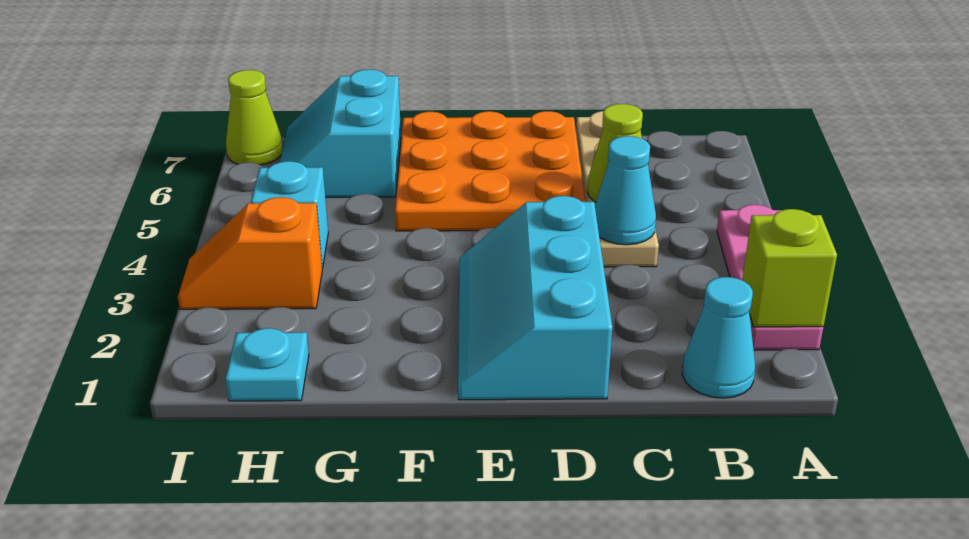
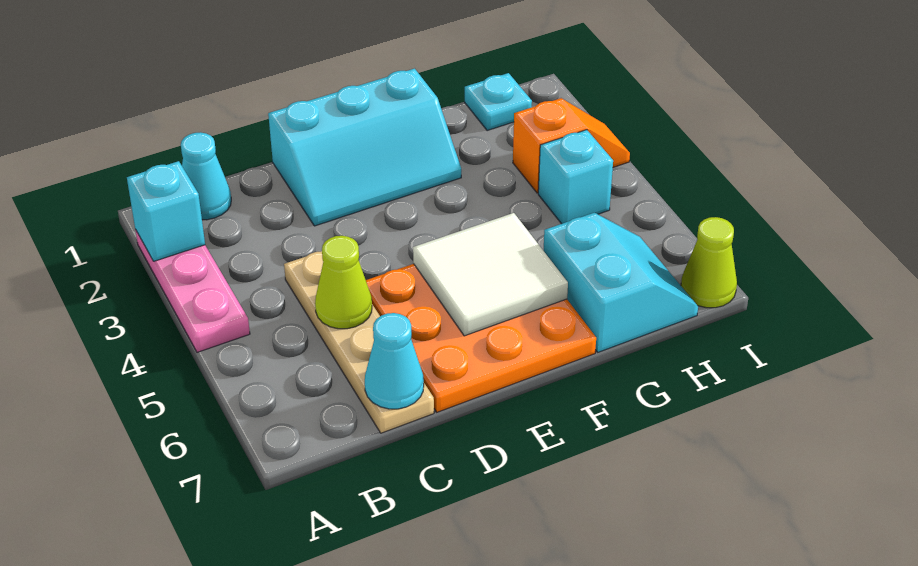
lime 1x1 brick [742,209,837,327] -> cyan 1x1 brick [127,161,205,261]
cyan 1x1 cone [595,136,656,245] -> cyan 1x1 cone moved to [365,313,424,409]
cyan 2x3 slope [458,196,612,400] -> cyan 2x3 slope turned to [268,69,461,226]
none -> white 2x2 tile [413,213,568,336]

